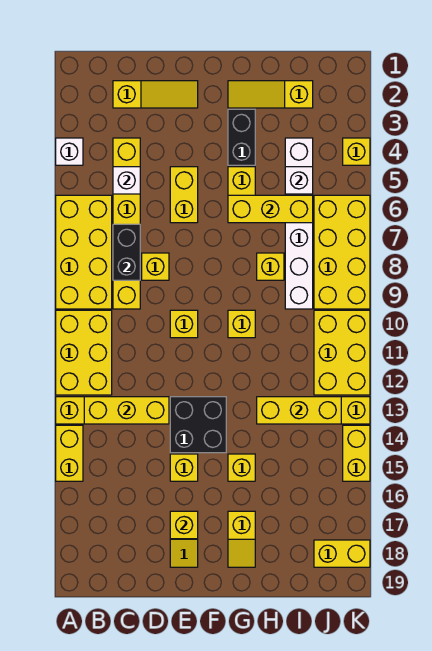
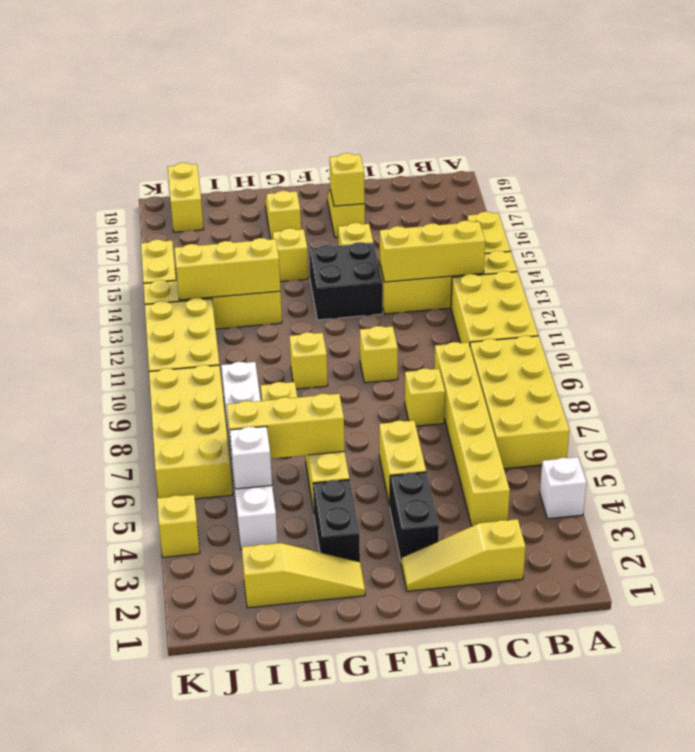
white 1x1 brick [113,167,140,194] -> none
black 1x2 brick [113,224,140,280] -> black 1x2 brick moved to [390,472,439,560]
yellow 1x2 brick [314,540,370,567] -> yellow 1x2 brick turned to [168,163,204,232]

